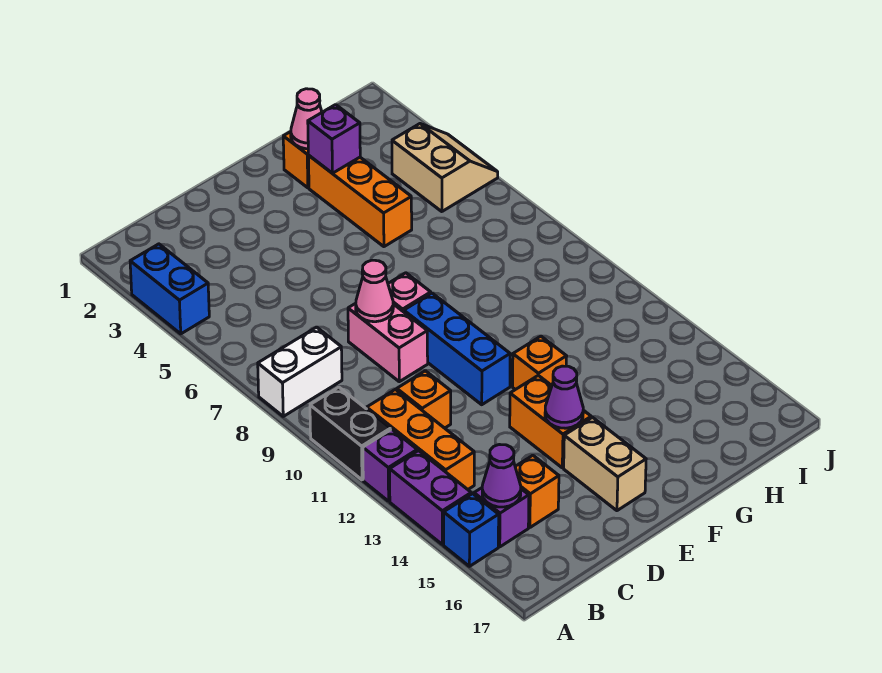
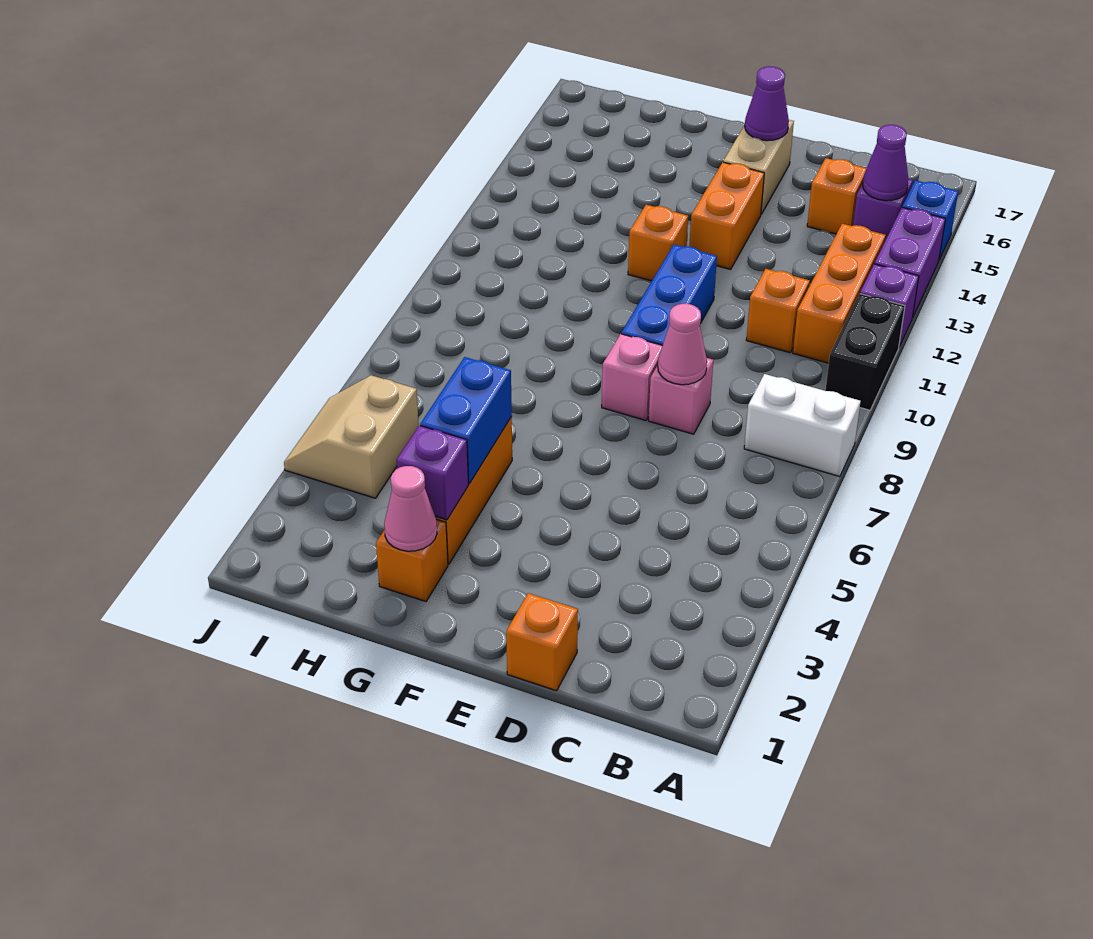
blue 1x2 brick [130,244,209,334] -> blue 1x2 brick moved to [420,357,512,484]
none -> orange 1x1 brick [506,593,578,691]
pink 1x2 brick [348,304,428,382] -> pink 1x1 brick [649,358,713,434]
purple 1x1 cone [545,366,583,428] -> purple 1x1 cone moved to [745,66,789,141]

